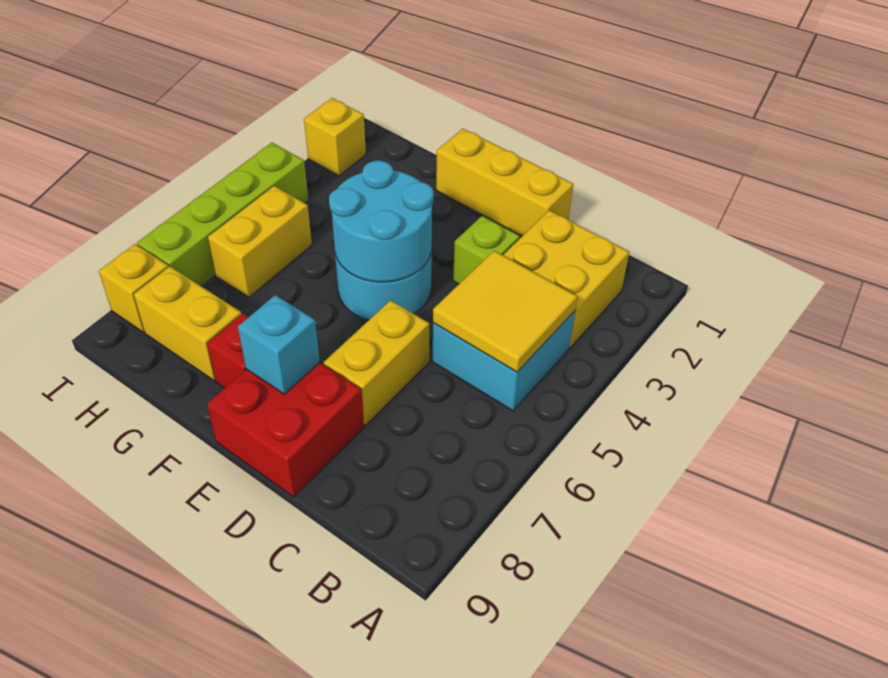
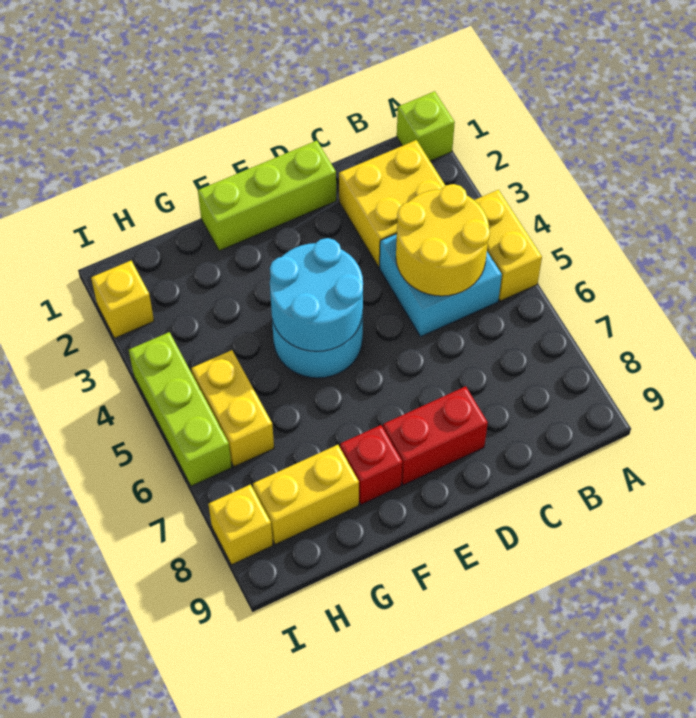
yellow 2x2 tile [433,251,577,372] -> yellow 2x2 round brick [396,184,490,296]
yellow 1x3 brick [436,129,573,236] -> lime 1x3 brick [198,141,336,251]
lime 1x1 brick [453,216,520,284] -> lime 1x1 brick moved to [397,91,455,161]
yellow 1x2 brick [324,300,429,425] -> yellow 1x2 brick moved to [475,190,542,301]
red 2x2 brick [207,362,364,497] -> red 1x2 brick [383,386,488,485]
cyan 1x1 brick [238,295,320,394] -> none
lime 1x4 brick [137,143,308,286] -> lime 1x3 brick [129,332,232,486]

